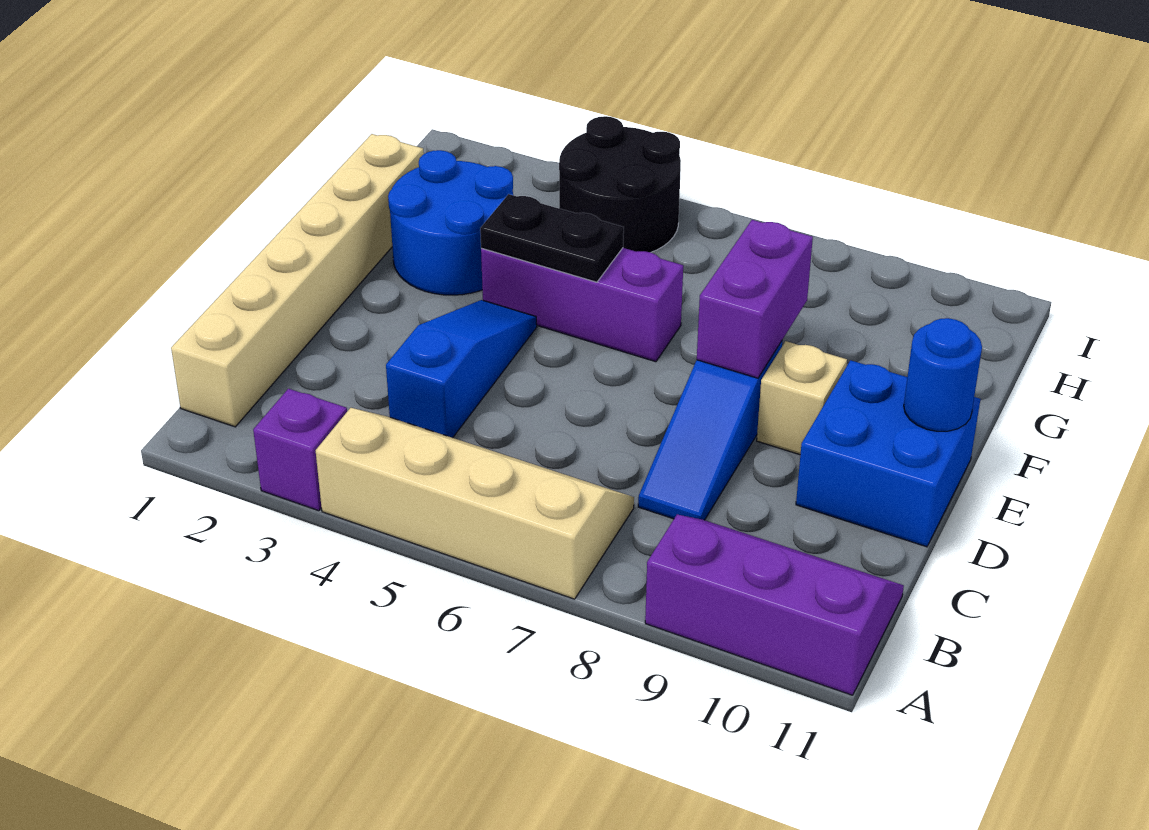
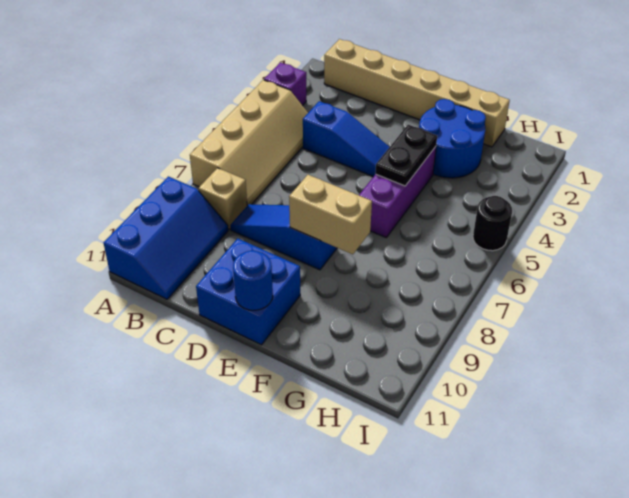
purple 2x3 slope [645,515,904,695] -> blue 2x3 slope [104,176,228,299]
purple 1x2 brick [697,220,813,378] -> tan 1x2 brick [289,175,372,254]
tan 1x1 brick [757,341,847,455] -> tan 1x1 brick moved to [198,168,247,229]
black 2x2 round brick [559,116,681,252] -> black 1x1 round brick [473,196,512,251]

